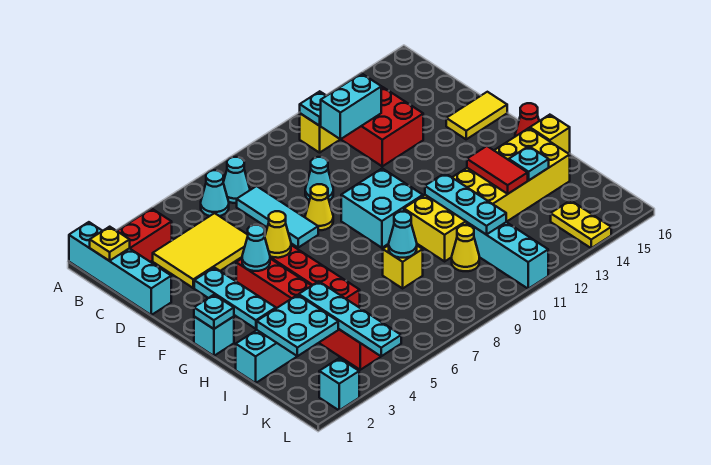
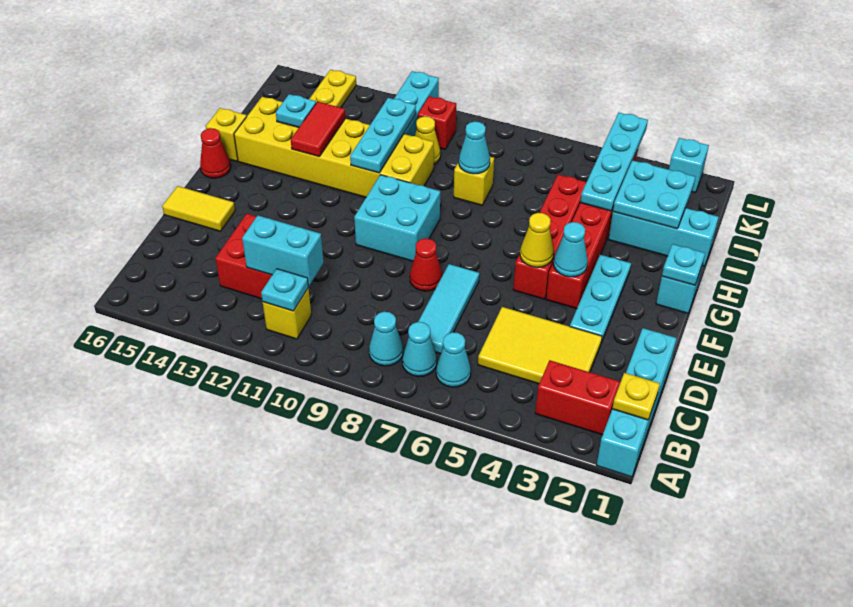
cyan 1x1 cone [305,157,333,201] -> cyan 1x1 cone moved to [369,312,403,366]
yellow 1x1 cone [305,184,333,230] -> red 1x1 cone [410,238,442,291]
none -> red 1x1 brick [418,96,456,149]

